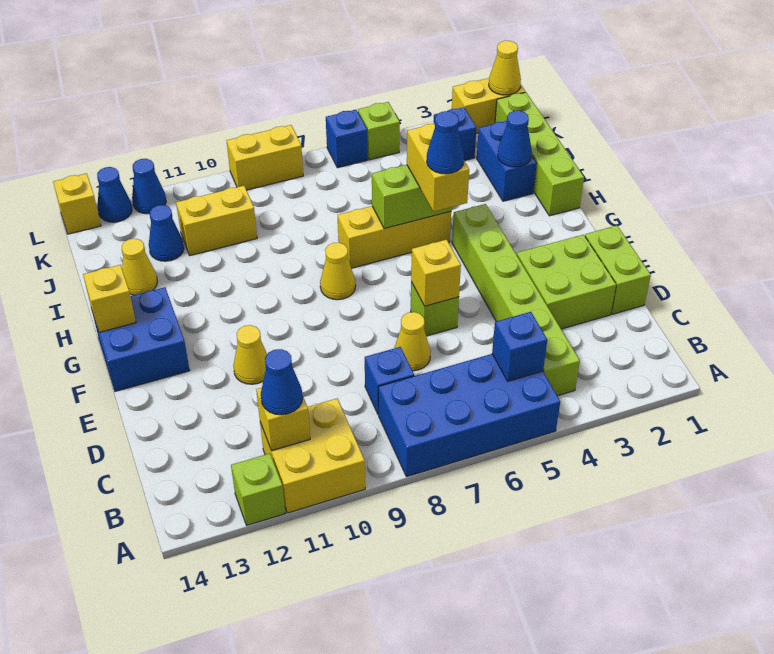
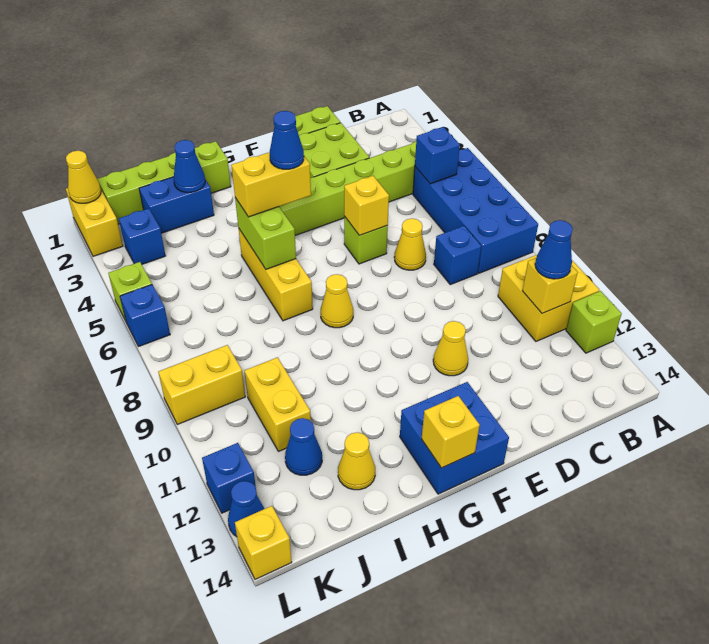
yellow 1x2 brick [227,125,303,190] -> yellow 1x2 brick turned to [159,345,245,424]
blue 1x1 cone [132,159,166,214] -> blue 1x1 brick [202,443,256,513]

